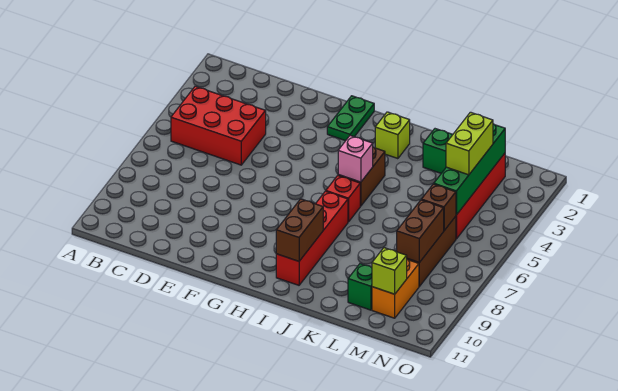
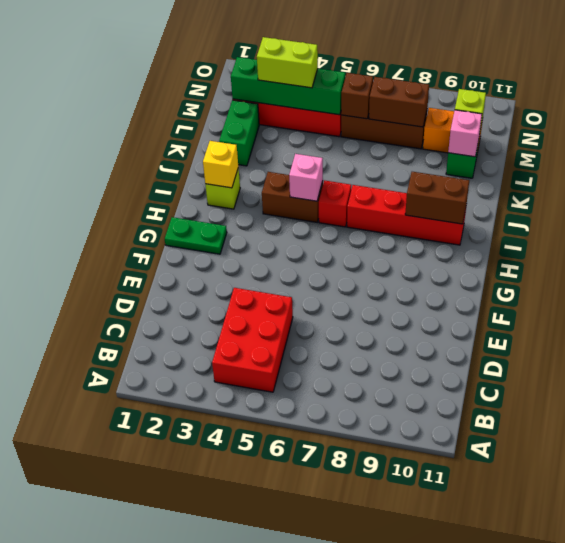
none -> yellow 1x1 brick [203,141,238,188]
none -> pink 1x1 brick [448,110,482,157]

